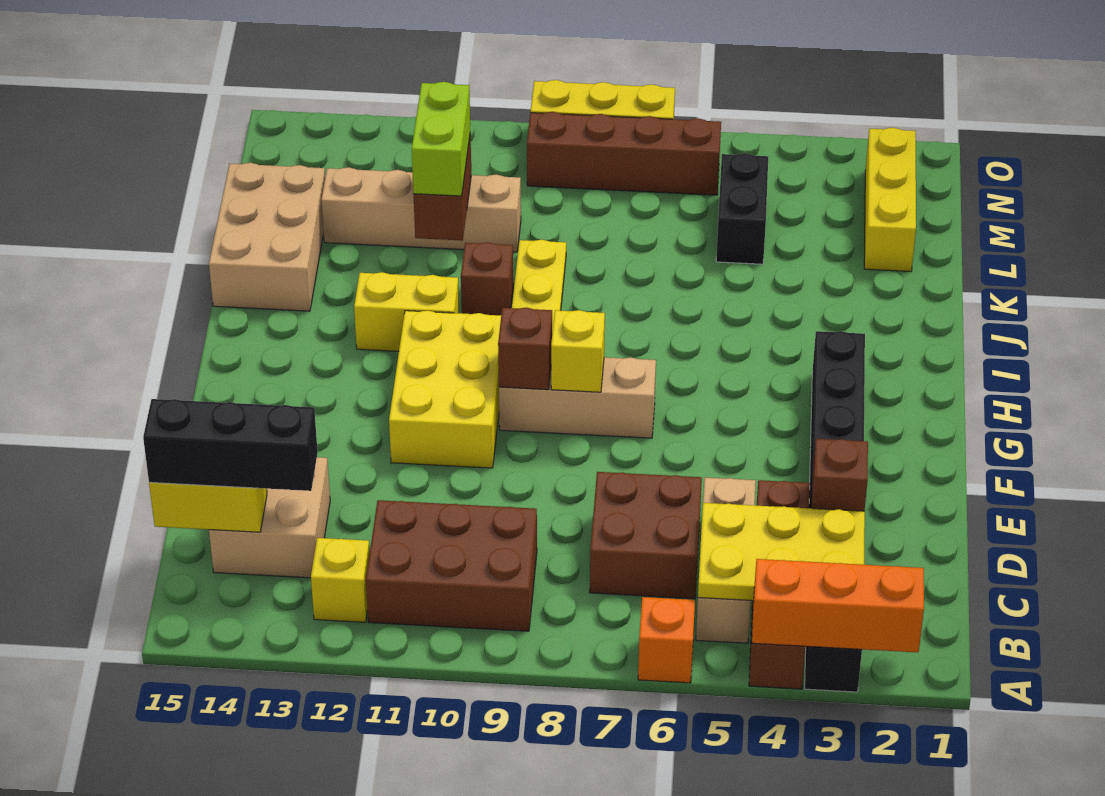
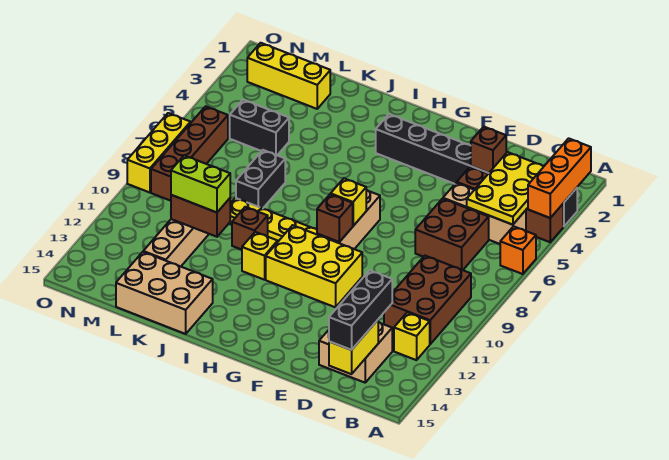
yellow 1x2 brick [354,272,459,351] -> yellow 1x1 brick [242,232,278,280]
none -> black 1x2 brick [236,150,285,208]

